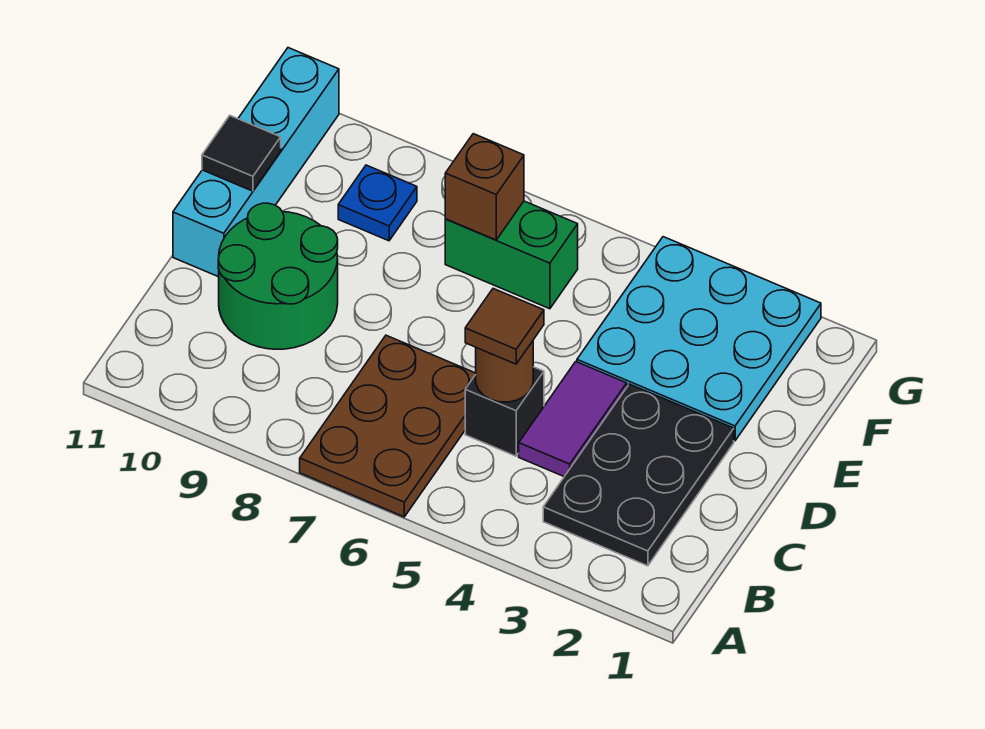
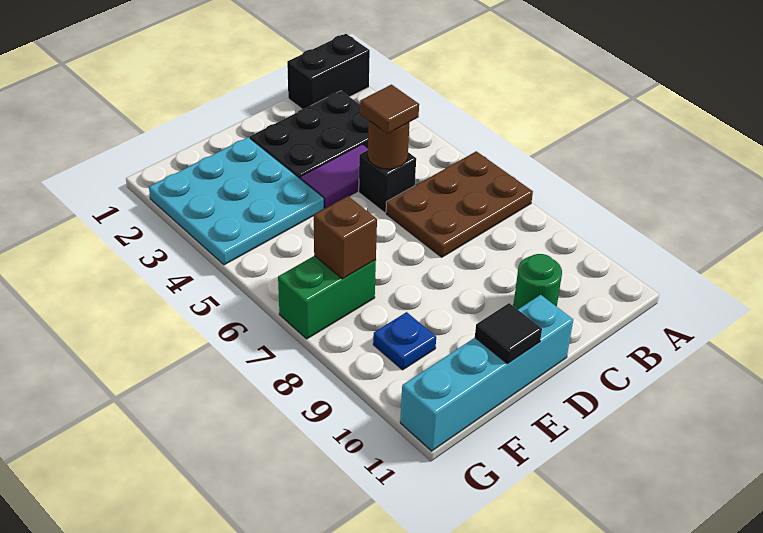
none -> black 1x2 brick [287,34,370,109]
green 2x2 round brick [218,203,338,349] -> green 1x1 round brick [513,254,562,310]
green 1x2 brick [445,201,578,309] -> green 1x2 brick turned to [278,256,376,339]

